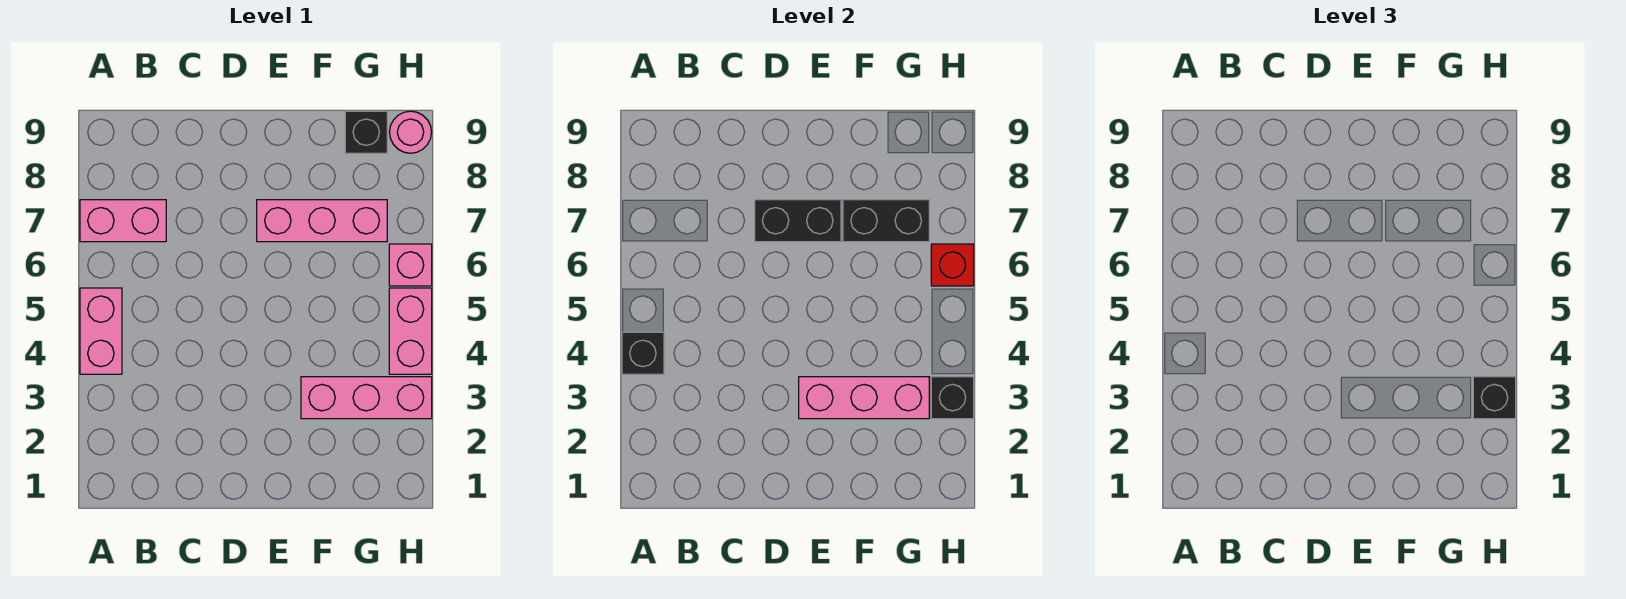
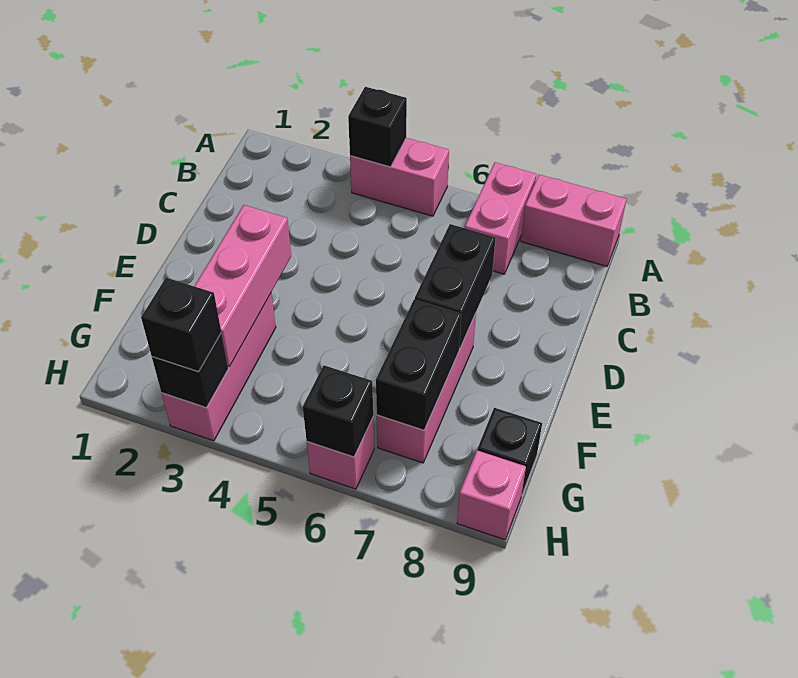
pink 1x2 brick [389,288,432,374] -> pink 1x2 brick moved to [521,175,626,266]
red 1x1 brick [931,244,974,286] -> black 1x1 brick [303,365,373,457]
pink 1x1 round brick [389,111,432,153] -> pink 1x1 brick [457,450,526,540]

